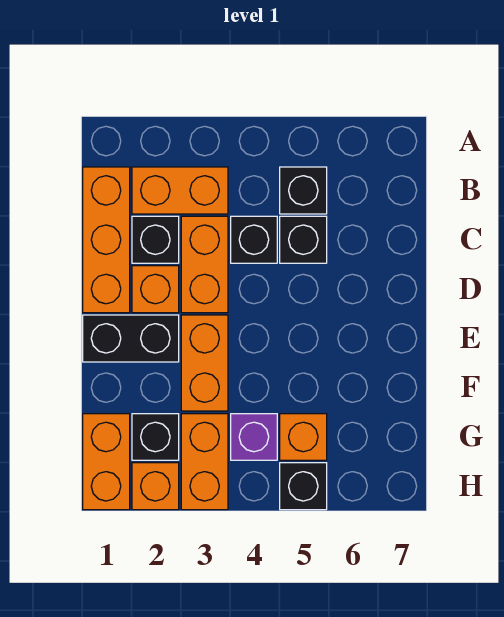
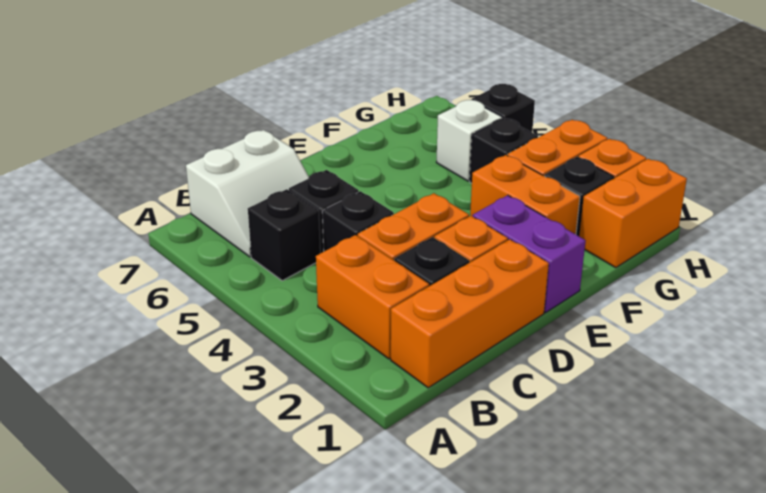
none -> white 2x2 slope [186,130,309,257]
black 1x2 brick [83,315,179,362] -> purple 1x2 brick [473,195,585,312]
orange 1x2 brick [181,315,228,411] -> orange 1x2 brick turned to [470,155,580,234]
purple 1x1 brick [231,414,277,460] -> black 1x1 brick [470,118,538,183]
orange 1x1 brick [280,414,327,460] -> white 1x1 brick [436,100,502,181]

